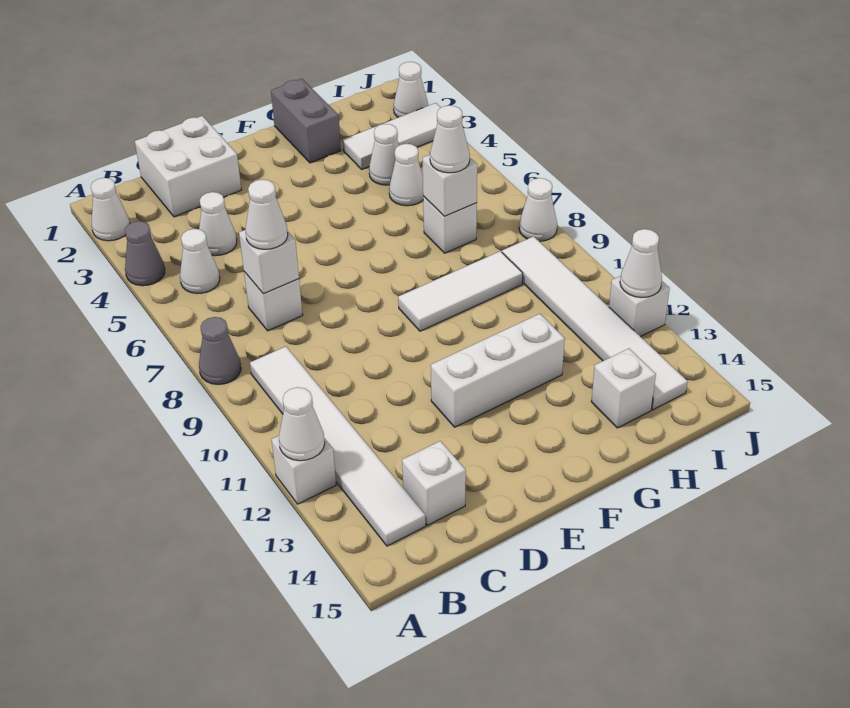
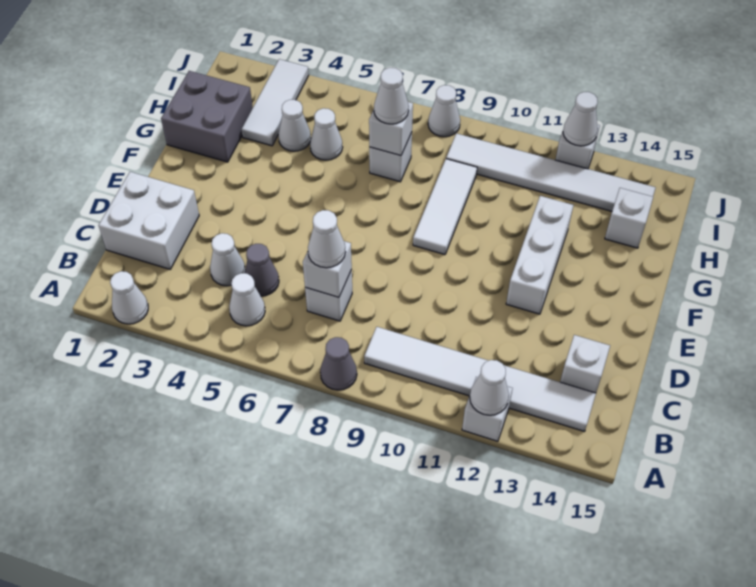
grey 1x1 cone [125,221,165,286] -> grey 1x1 cone moved to [245,244,279,296]
grey 1x2 brick [271,79,341,163] -> grey 2x2 brick [161,71,253,162]
white 1x1 cone [394,62,428,117] -> none

